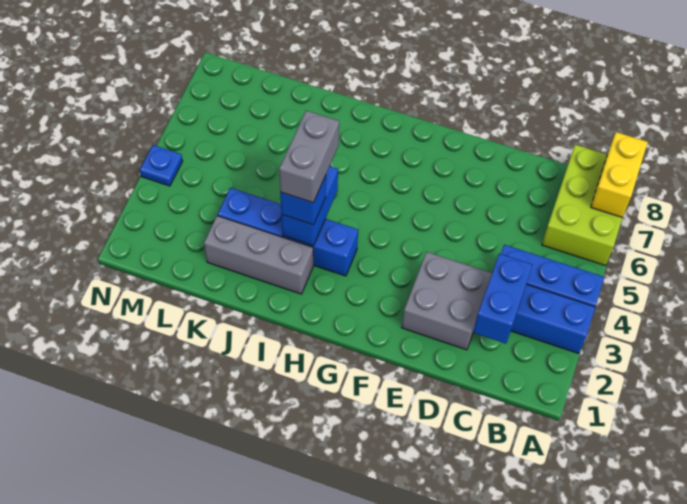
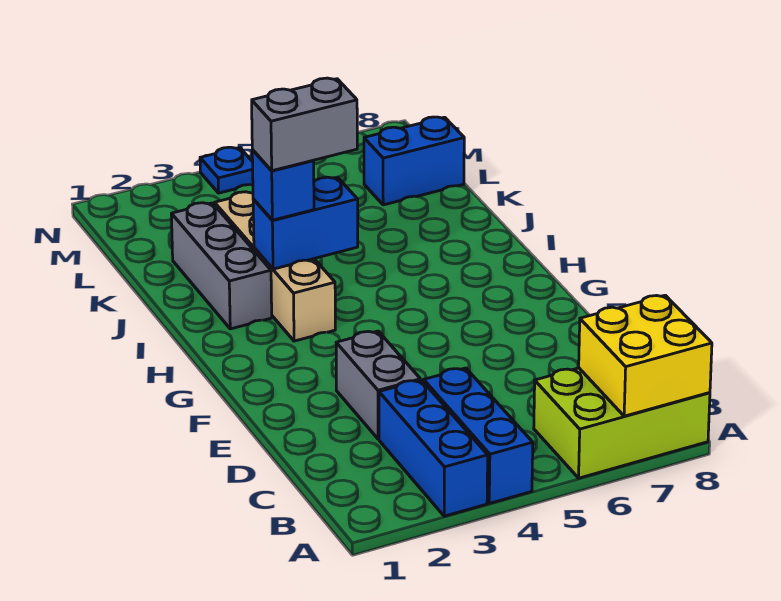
yellow 1x2 brick [591,132,648,217] -> yellow 2x2 brick [579,295,712,416]
blue 1x2 brick [473,254,532,344] -> blue 1x2 brick moved to [364,117,464,205]
grey 2x2 brick [402,252,492,350] -> grey 1x2 brick [336,331,420,439]
blue 1x4 brick [218,188,358,276] -> tan 1x4 brick [215,192,335,341]

